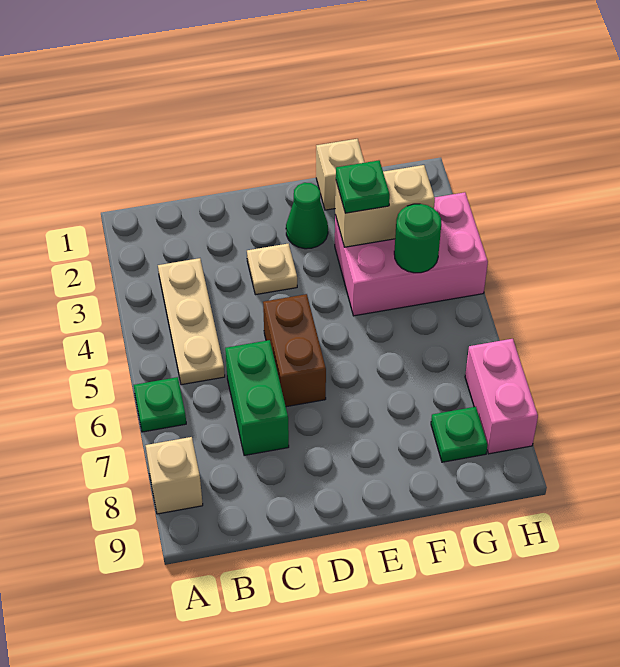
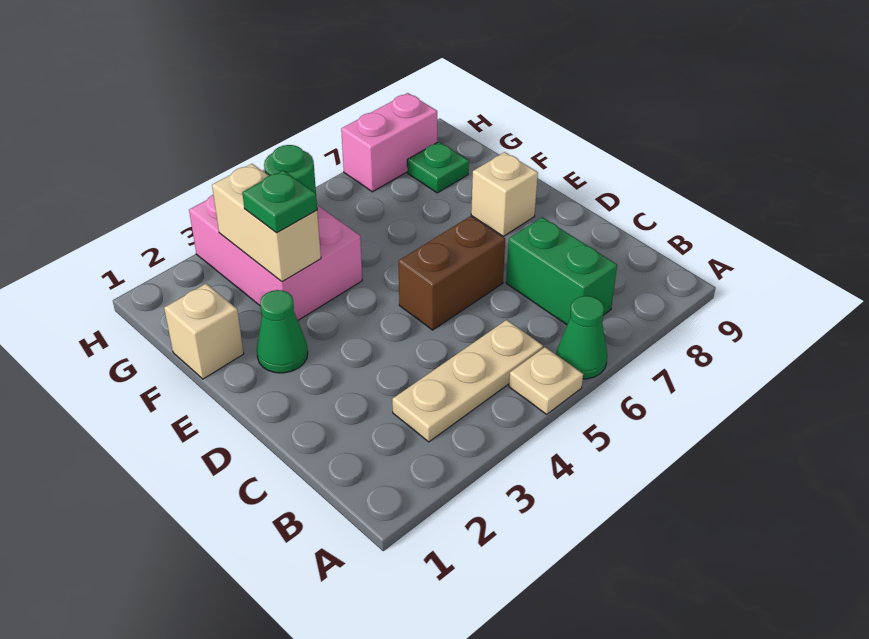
green 1x1 plate [134,377,186,432] -> green 1x1 cone [556,296,607,379]
tan 1x1 brick [146,437,203,514] -> tan 1x1 brick moved to [471,152,538,236]
green 1x2 brick [225,340,289,455] -> green 1x2 brick turned to [506,217,617,325]
tan 1x1 plate [247,244,297,295] -> tan 1x1 plate moved to [509,347,583,414]

